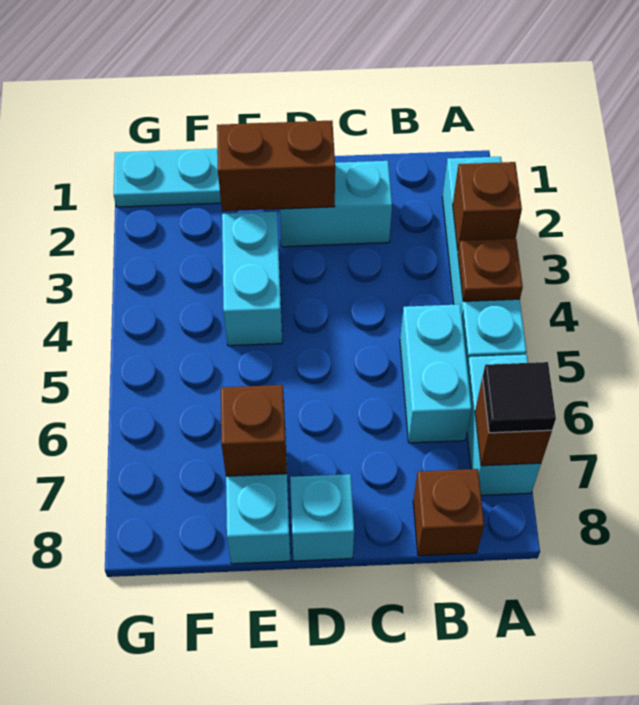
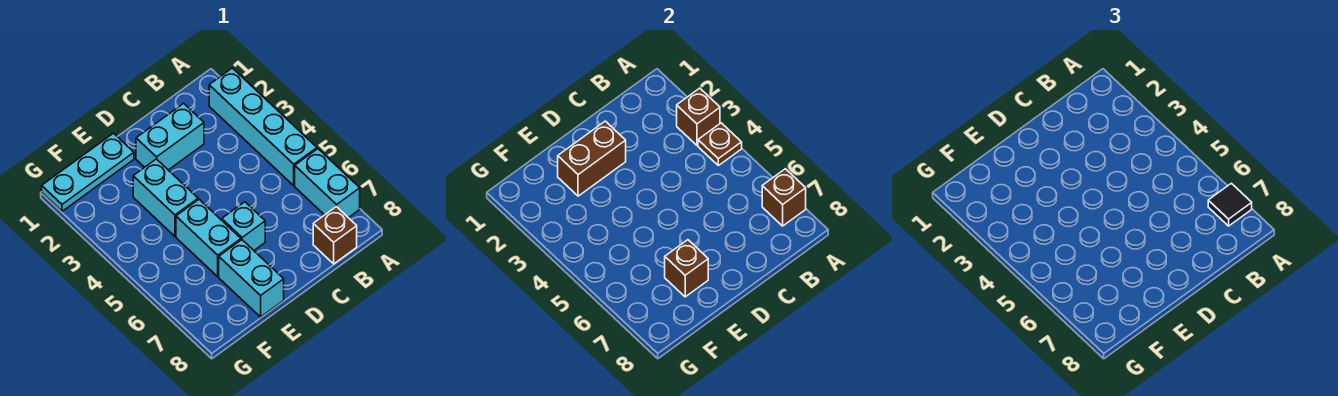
cyan 1x2 brick [400,304,472,443] -> cyan 1x2 brick moved to [176,199,241,277]
cyan 1x1 brick [290,474,354,561] -> cyan 1x1 brick moved to [222,202,265,250]

